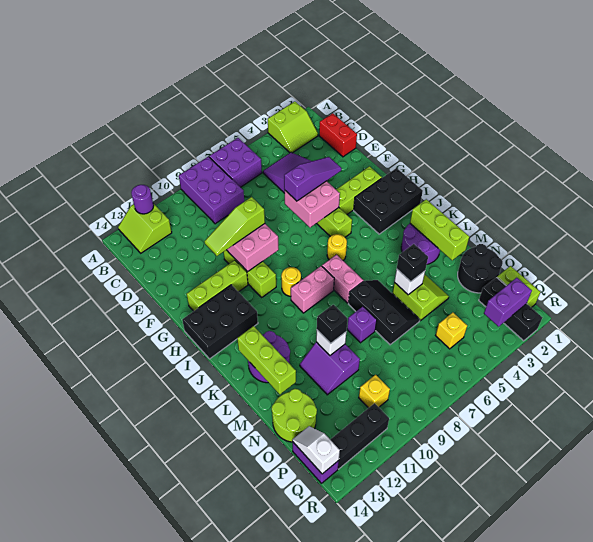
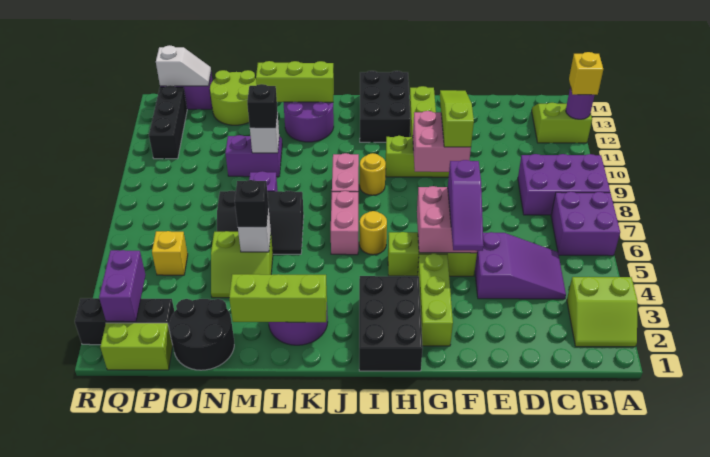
lime 2x2 slope [268,101,318,153] -> lime 2x2 slope turned to [567,277,637,347]
red 1x2 brick [319,113,357,157] -> none
pink 1x2 brick [322,255,363,303] -> pink 1x2 brick turned to [331,191,358,255]
yellow 1x1 brick [359,375,390,408] -> yellow 1x1 brick moved to [569,52,603,95]

